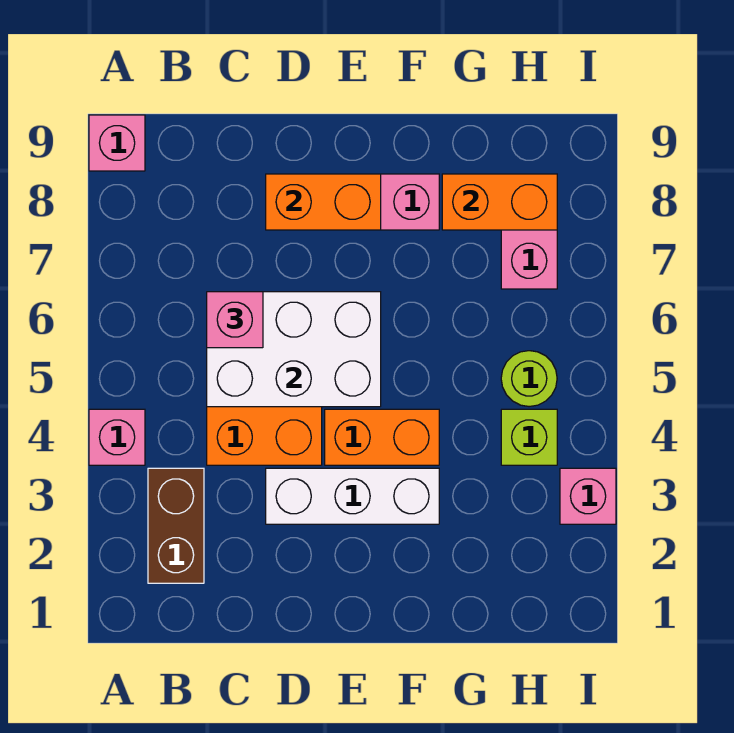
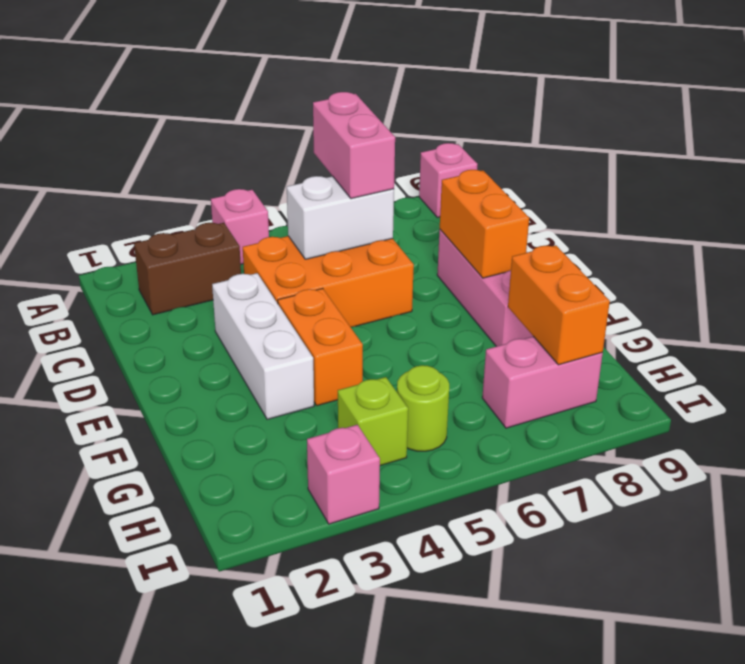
white 2x3 brick [207,292,381,407] -> white 1x2 brick [287,176,394,259]
pink 1x1 brick [207,292,263,348] -> pink 1x2 brick [313,92,395,199]

